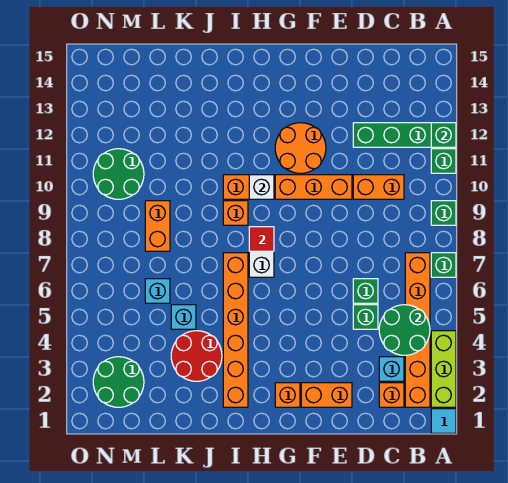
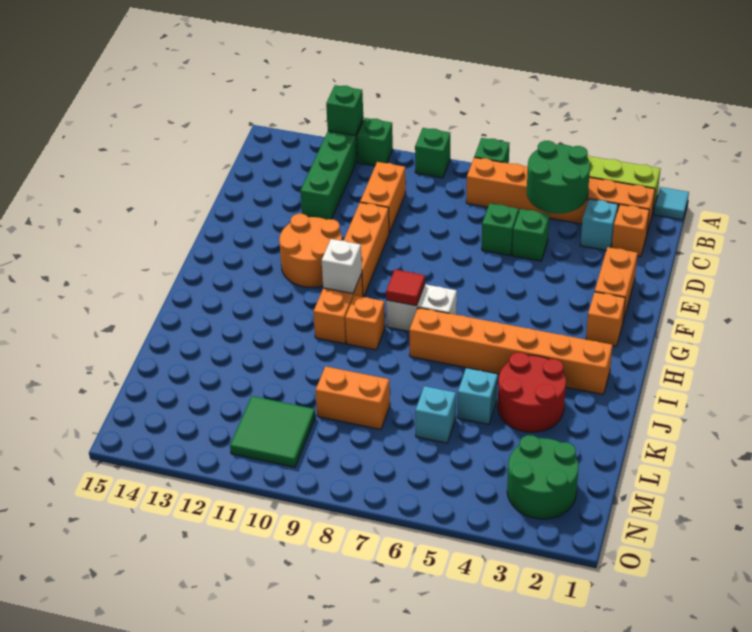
green 2x2 round brick [93,149,144,199] -> green 2x2 tile [230,396,315,467]

